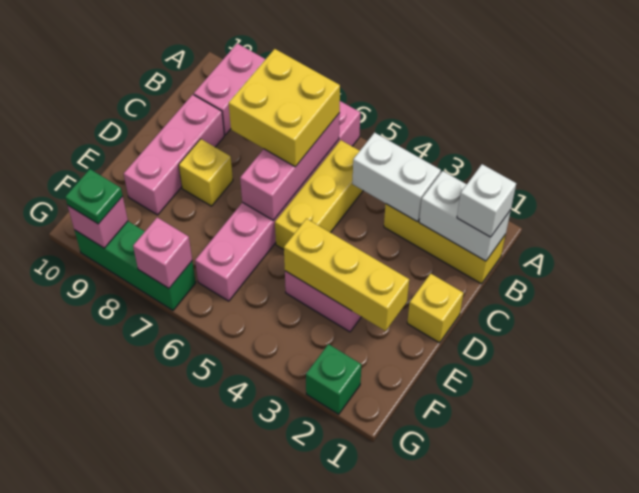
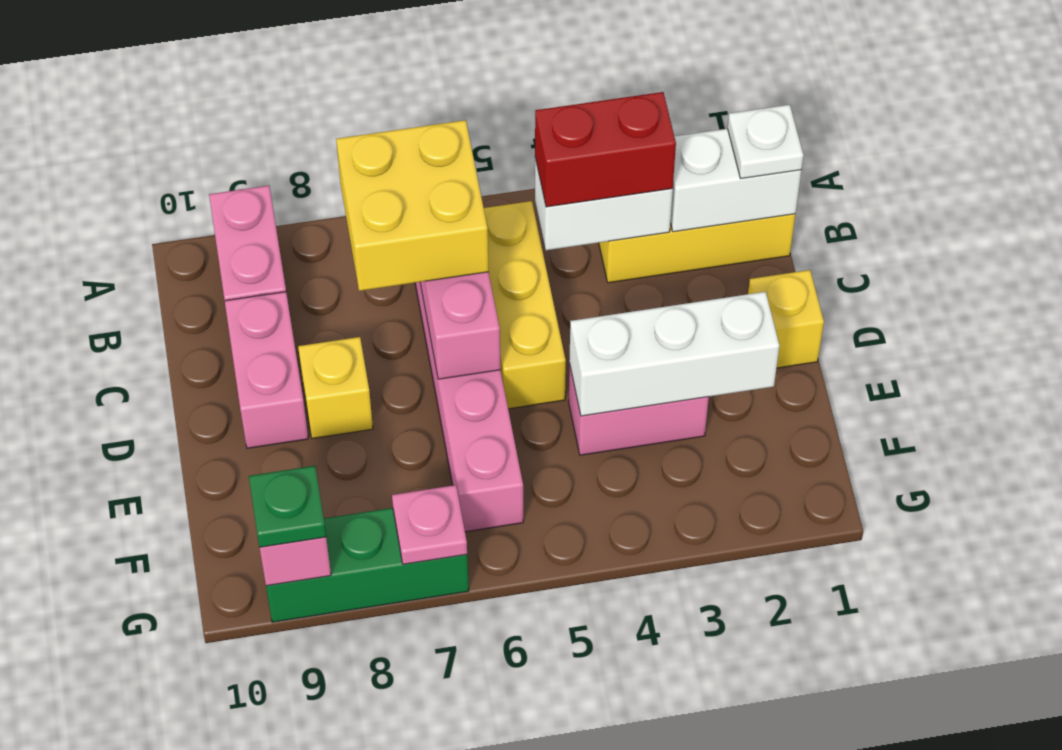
white 1x1 brick [457,164,516,237] -> white 1x1 plate [727,105,804,178]
none -> red 1x2 brick [535,92,676,207]
pink 1x3 brick [124,95,224,215] -> pink 1x2 brick [225,292,308,448]
yellow 1x3 brick [284,219,409,331] -> white 1x3 brick [569,292,779,416]
green 1x1 brick [306,344,361,414] -> none
pink 1x1 brick [133,217,192,288] -> pink 1x1 plate [392,485,467,564]

